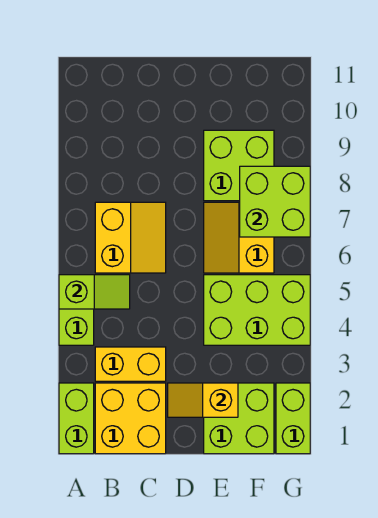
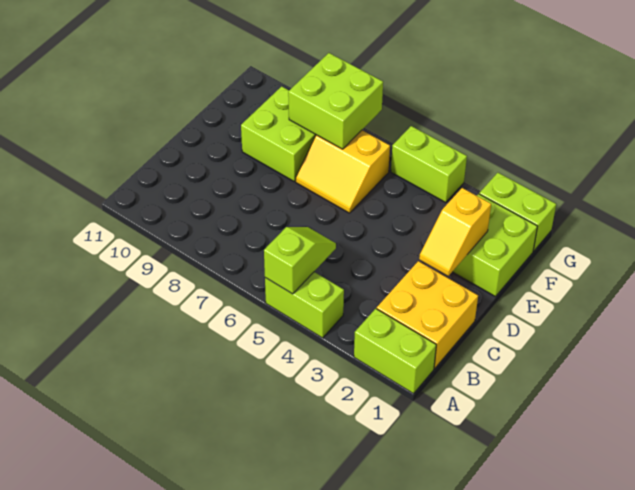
yellow 1x2 brick [95,347,166,381] -> none
yellow 2x2 slope [95,202,166,273] -> none
lime 2x3 brick [204,275,310,345] -> lime 1x2 brick [391,126,467,203]

